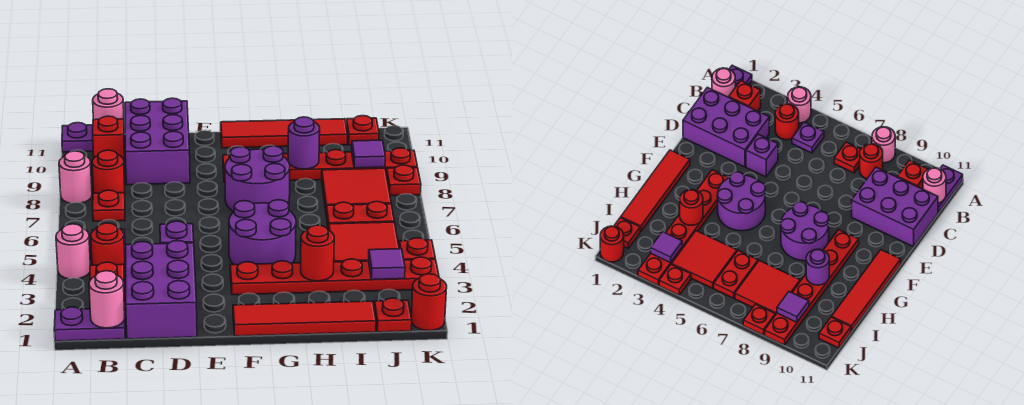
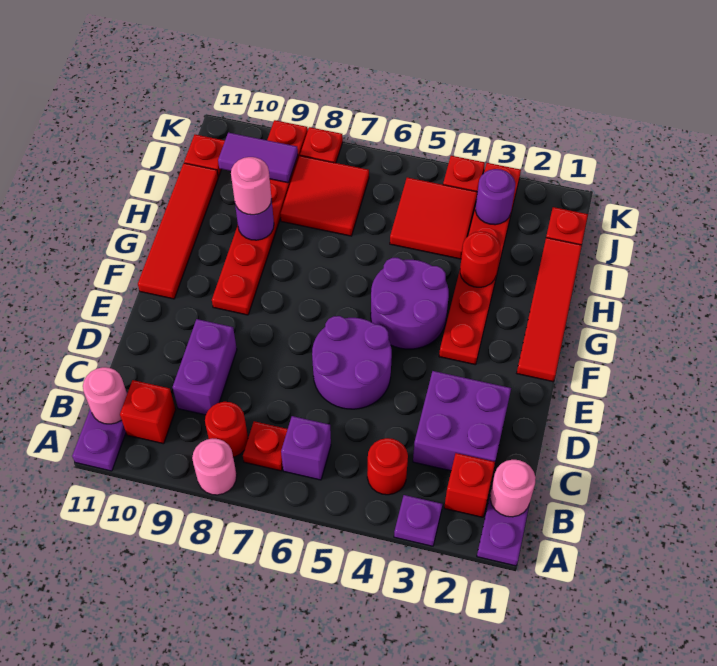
pink 1x1 round brick [56,224,90,279] -> pink 1x1 round brick moved to [231,157,272,215]
purple 1x1 plate [792,122,824,153] -> purple 1x1 plate moved to [394,495,443,546]
purple 2x3 brick [126,241,197,339] -> purple 2x2 brick [413,371,511,471]
purple 2x3 brick [125,98,190,185] -> purple 1x2 brick [173,319,237,415]
purple 1x1 brick [160,221,194,244] -> purple 1x1 brick moved to [281,416,331,480]
purple 2x2 round brick [225,146,290,211] -> purple 2x2 round brick moved to [312,316,392,409]
red 1x2 plate [326,201,394,230] -> none
purple 1x1 tile [369,249,405,280] -> purple 1x1 round brick [475,169,515,225]
purple 1x1 tile [352,140,385,168] -> purple 1x2 tile [218,133,298,183]
red 1x1 round brick [411,274,447,331] -> none

